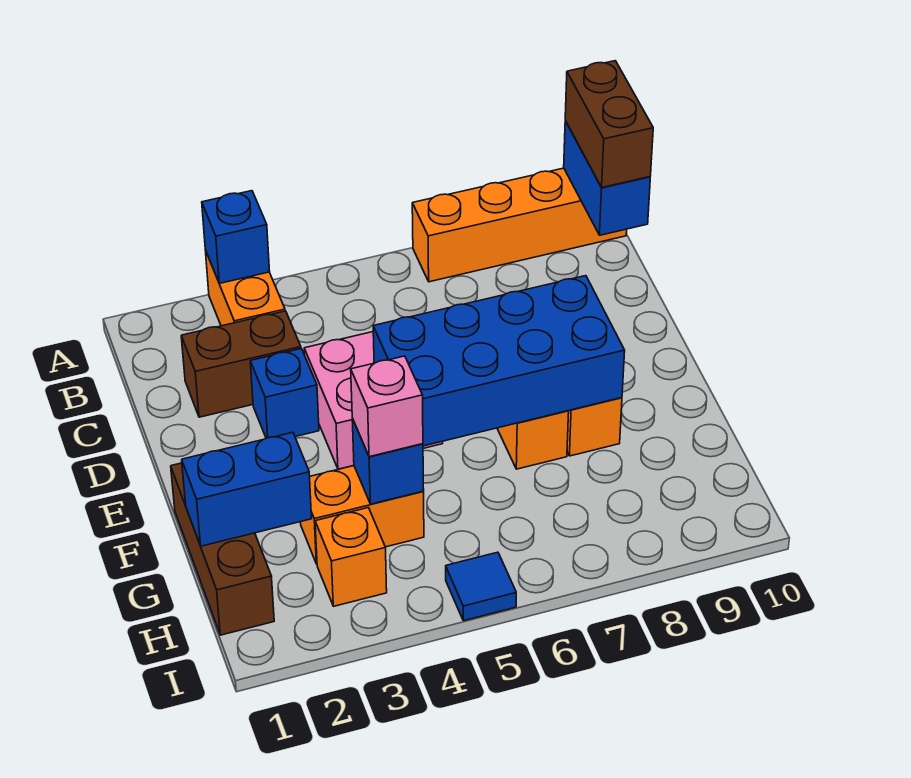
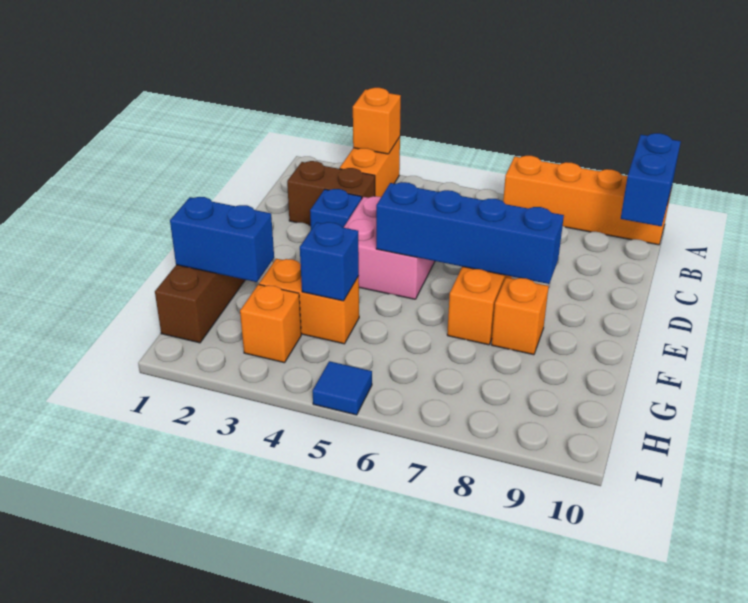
blue 1x1 brick [202,191,270,283] -> orange 1x1 brick [353,88,401,154]
brown 1x2 brick [565,61,653,187] -> none
blue 2x4 brick [373,276,625,446] -> blue 1x4 brick [376,182,564,284]
pink 1x1 brick [351,356,423,457] -> none

